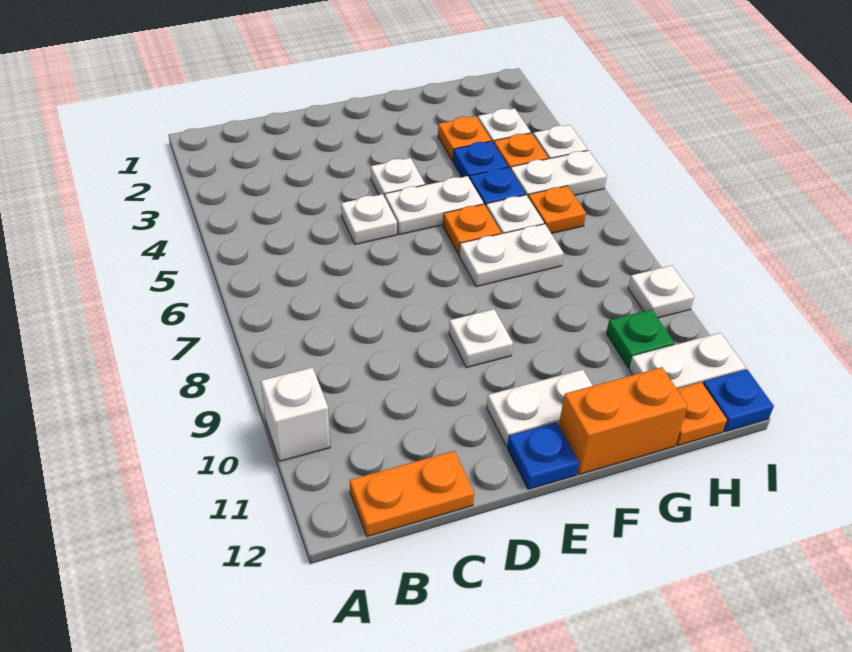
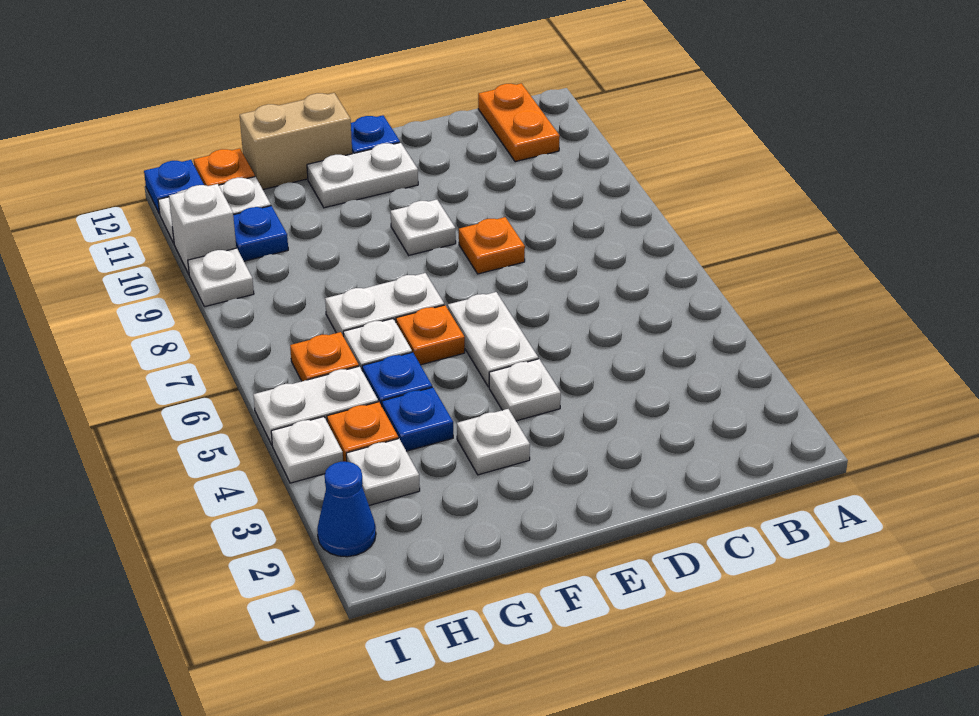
white 1x1 brick [261,367,330,461] -> white 1x1 brick moved to [169,184,236,274]
orange 1x2 plate [350,451,474,537] -> orange 1x2 plate turned to [478,83,560,162]
white 1x1 plate [341,194,397,244] -> white 1x1 plate moved to [457,409,530,475]
white 1x2 plate [385,176,484,235] -> white 1x2 plate turned to [448,292,538,387]
orange 1x2 brick [559,367,688,474] -> tan 1x2 brick [240,93,352,189]
orange 1x1 plate [438,116,491,161] -> orange 1x1 plate moved to [459,217,525,274]
green 1x1 plate [606,309,675,367] -> blue 1x1 plate [233,206,288,261]
none -> blue 1x1 cone [317,462,376,557]

